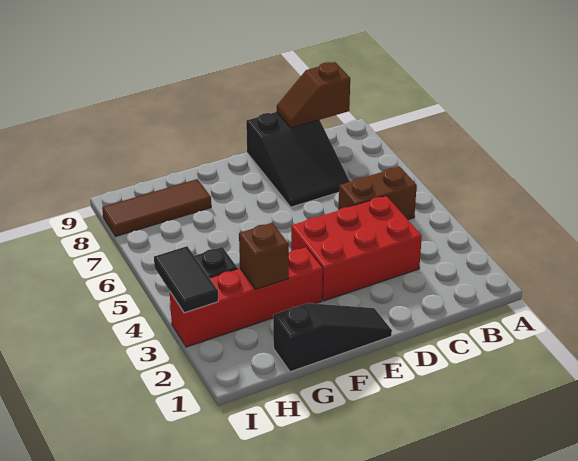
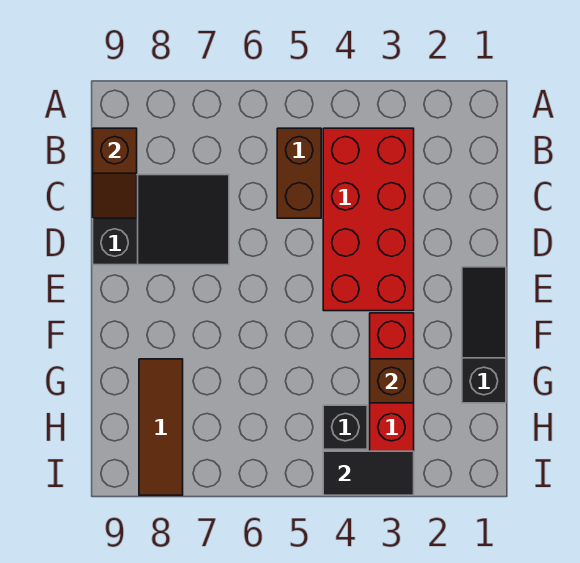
red 2x3 brick [291,196,422,301] -> red 2x4 brick [323,128,414,311]

